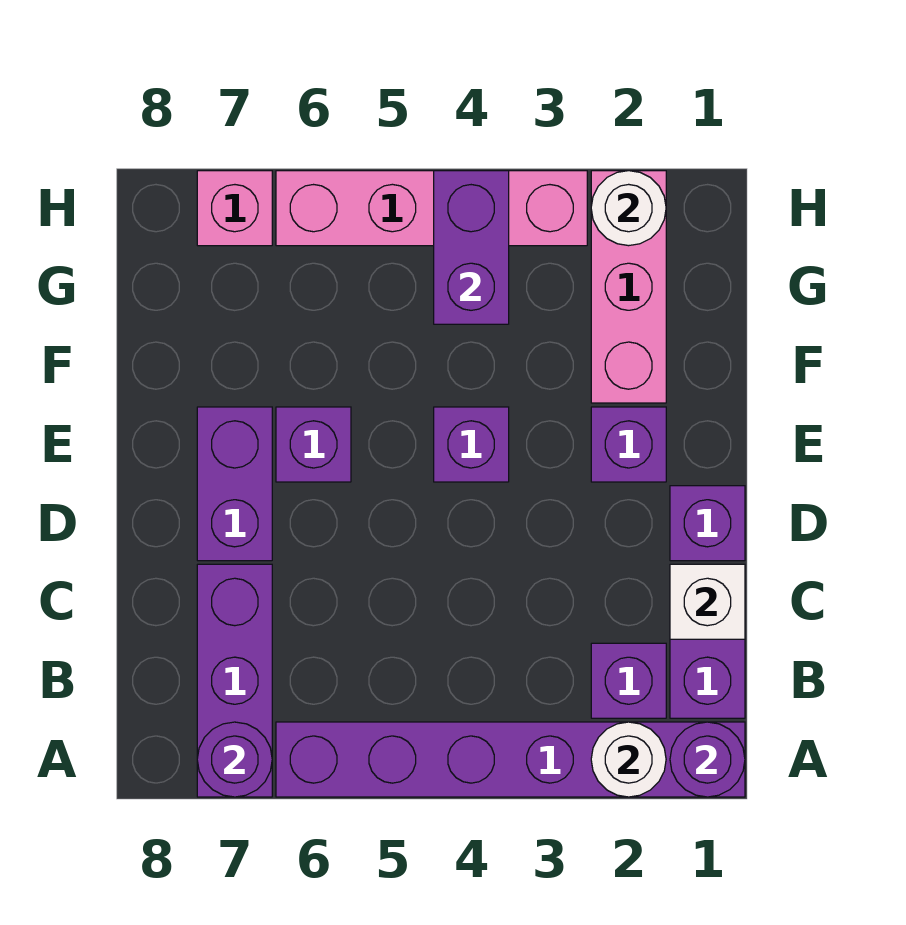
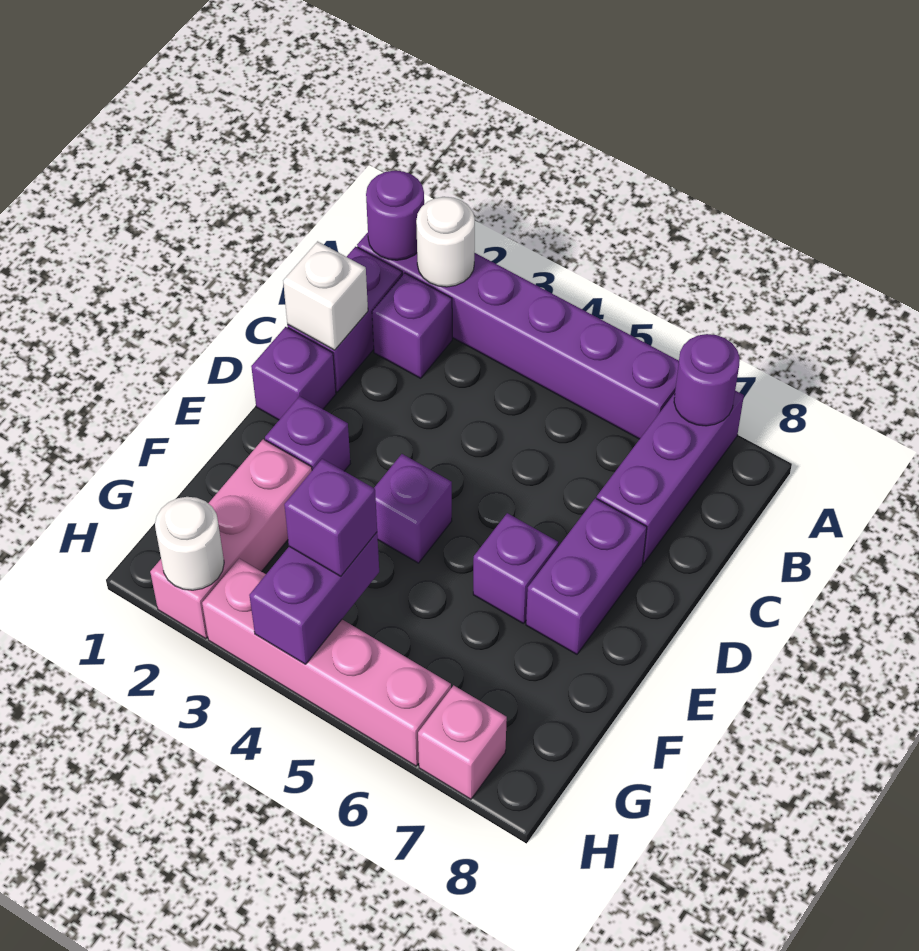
none -> purple 1x1 brick [284,459,377,576]

